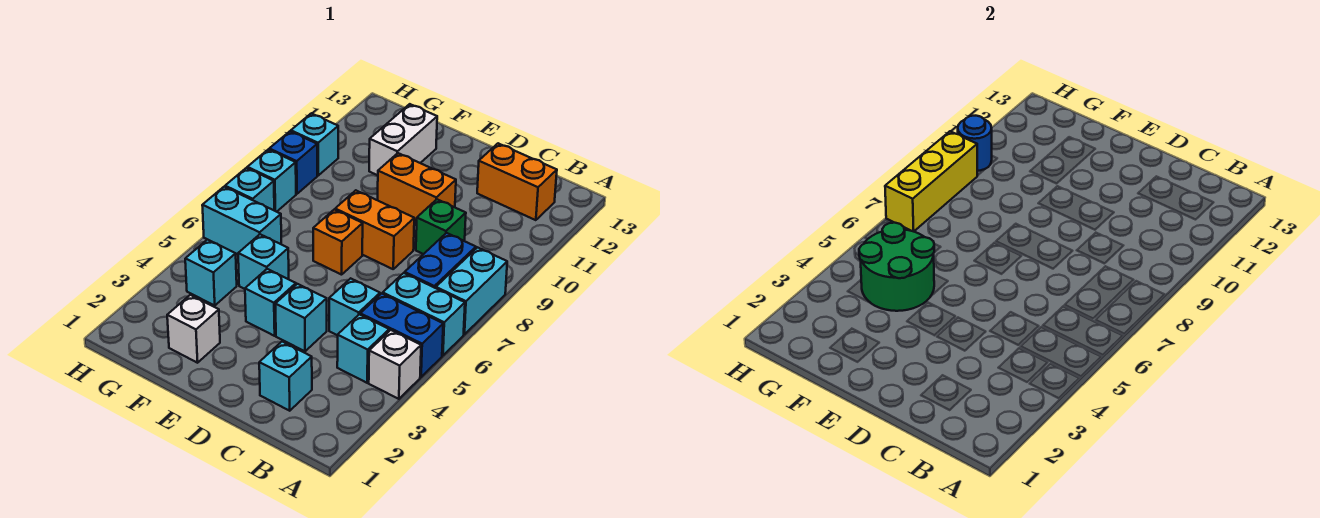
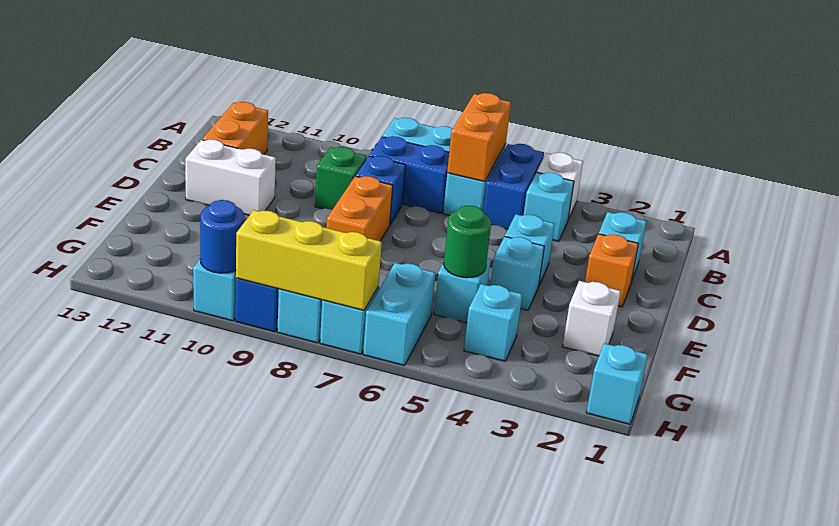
cyan 1x1 brick [329,278,380,335] -> cyan 1x1 brick moved to [586,343,648,424]
none -> blue 1x1 brick [356,156,406,224]
orange 1x2 brick [378,153,456,222] -> orange 1x2 brick moved to [447,93,511,182]
orange 1x1 brick [313,210,363,275] -> orange 1x1 brick moved to [585,234,638,307]
green 2x2 round brick [859,223,934,311] -> green 1x1 round brick [444,206,491,278]
white 1x2 brick [369,104,437,175] -> white 1x2 brick moved to [185,139,276,215]

